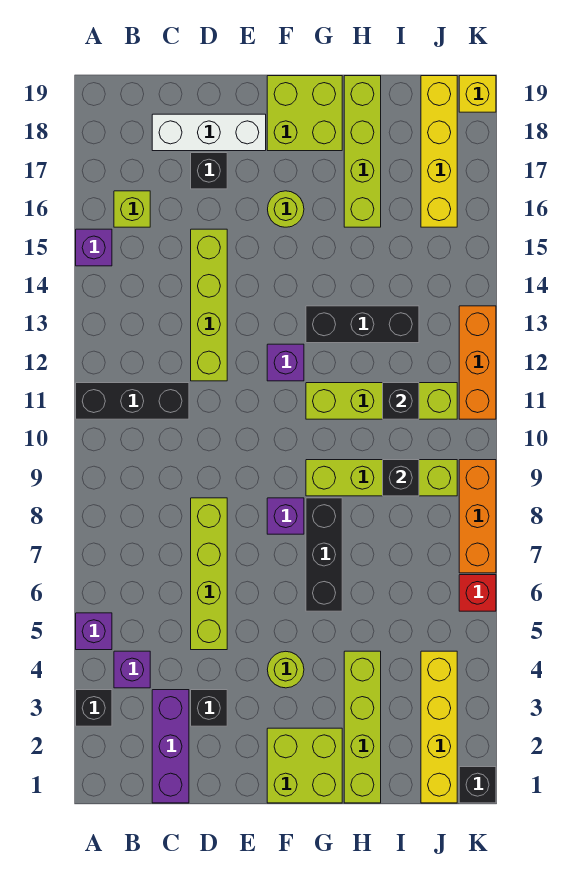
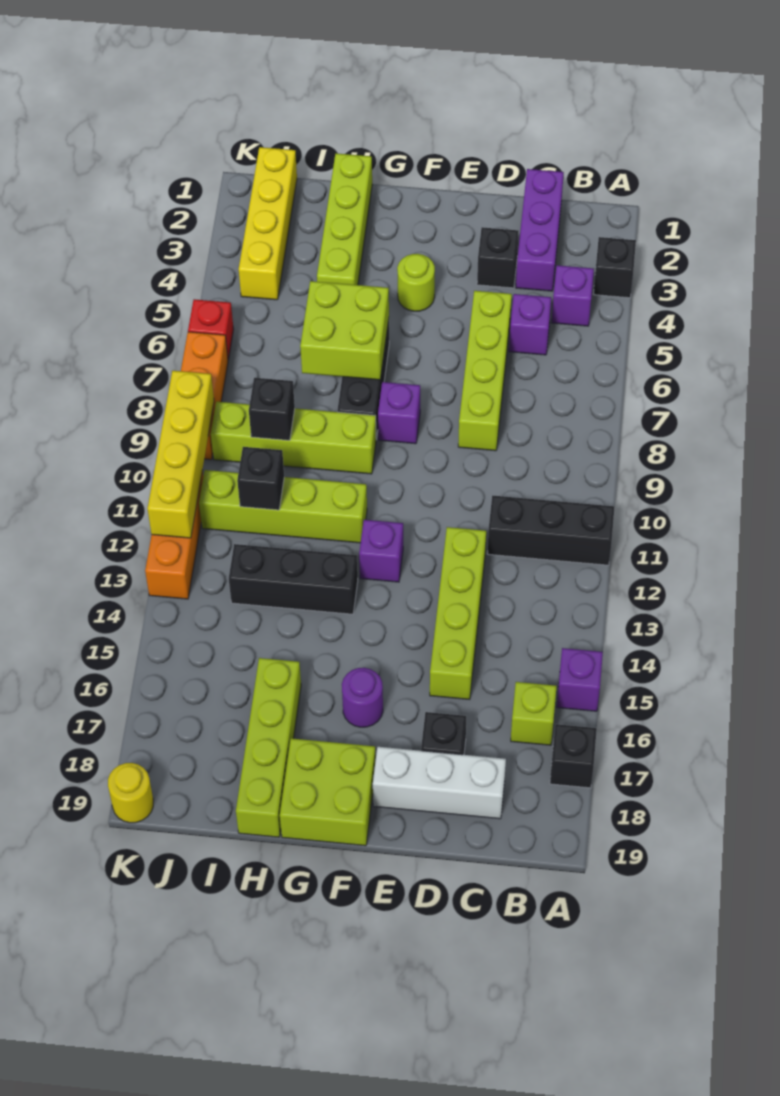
purple 1x1 brick [76,613,112,650] -> purple 1x1 brick moved to [509,294,551,355]
lime 2x2 brick [267,728,342,803] -> lime 2x2 brick moved to [300,281,389,380]
lime 1x1 round brick [268,191,304,227] -> purple 1x1 round brick [342,668,383,727]
yellow 1x4 brick [421,76,457,227] -> yellow 1x4 brick moved to [147,371,214,538]
black 1x1 brick [459,767,496,803] -> black 1x1 brick moved to [550,724,597,788]
yellow 1x1 brick [459,76,496,112] -> yellow 1x1 round brick [108,763,153,823]

